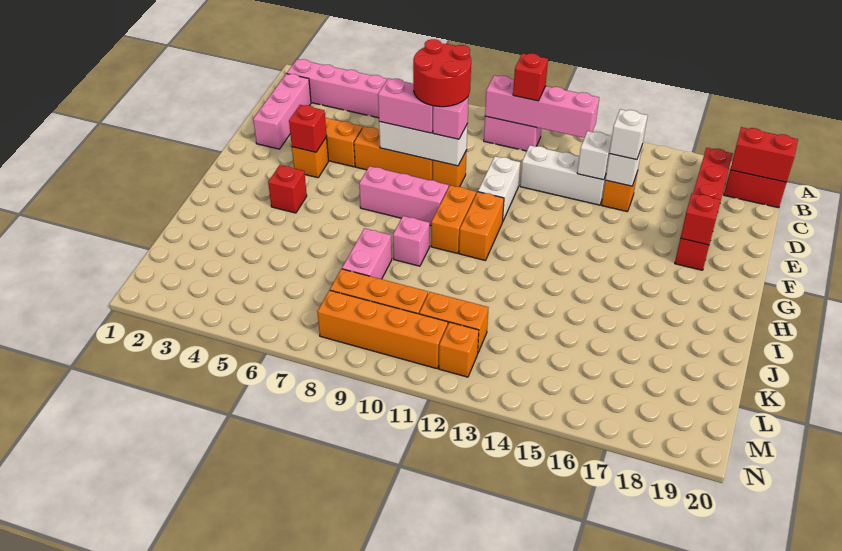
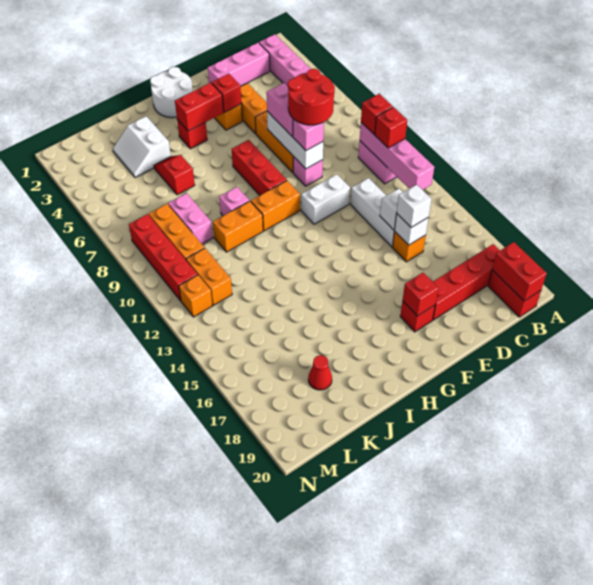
none -> red 1x1 brick [361,94,393,134]
orange 1x1 brick [432,150,467,187] -> pink 1x1 brick [293,156,323,186]
none -> white 2x2 round brick [150,67,193,118]
none -> red 1x2 brick [175,83,224,131]
pink 1x3 brick [359,166,449,225] -> red 1x3 brick [231,140,287,195]
orange 1x2 brick [459,192,504,260] -> orange 1x2 brick moved to [213,201,263,252]
none -> white 2x2 slope [113,116,171,177]
none -> red 1x2 slope [154,155,195,195]
pink 1x2 brick [342,228,392,279] -> pink 1x2 brick turned to [168,193,213,244]
none -> red 1x1 cone [308,355,332,390]
orange 1x4 brick [317,290,448,369] -> red 1x4 brick [129,214,198,301]

